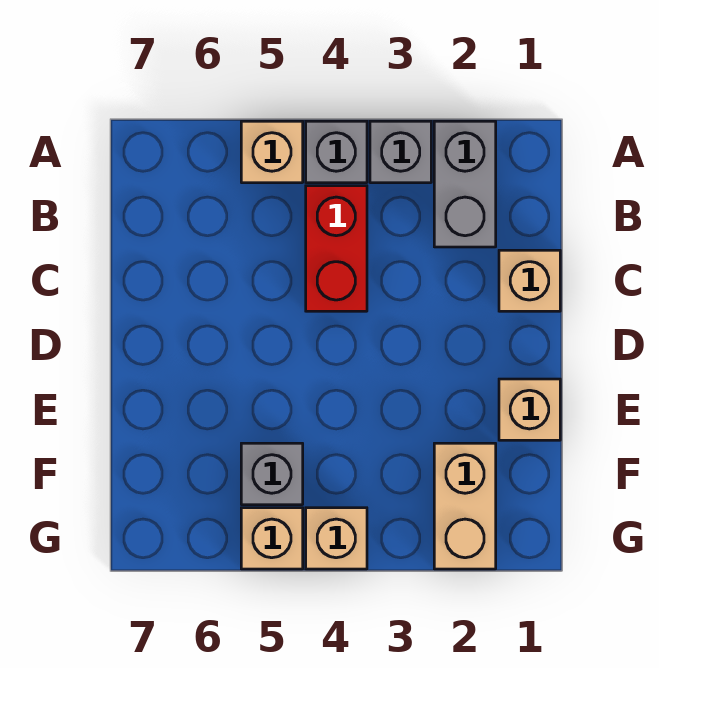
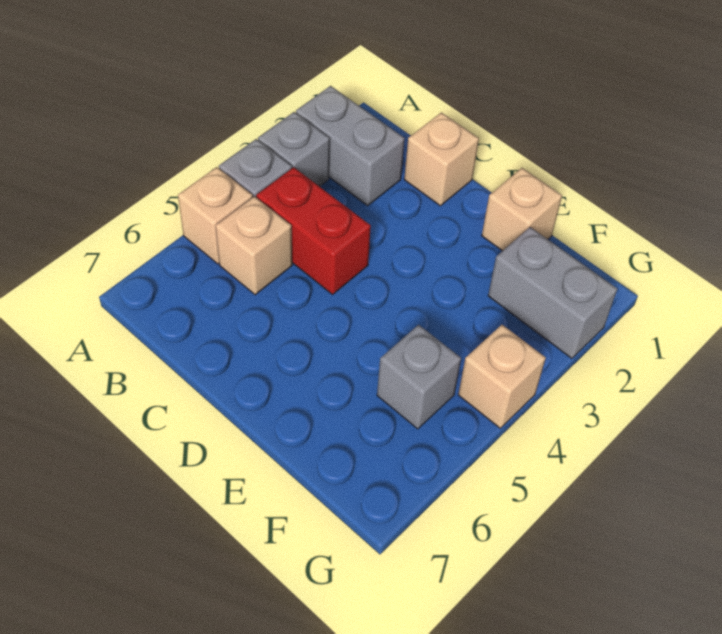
tan 1x2 brick [434,443,496,569] -> grey 1x2 brick [488,227,617,358]
tan 1x1 brick [241,508,303,569] -> tan 1x1 brick moved to [216,196,292,295]

